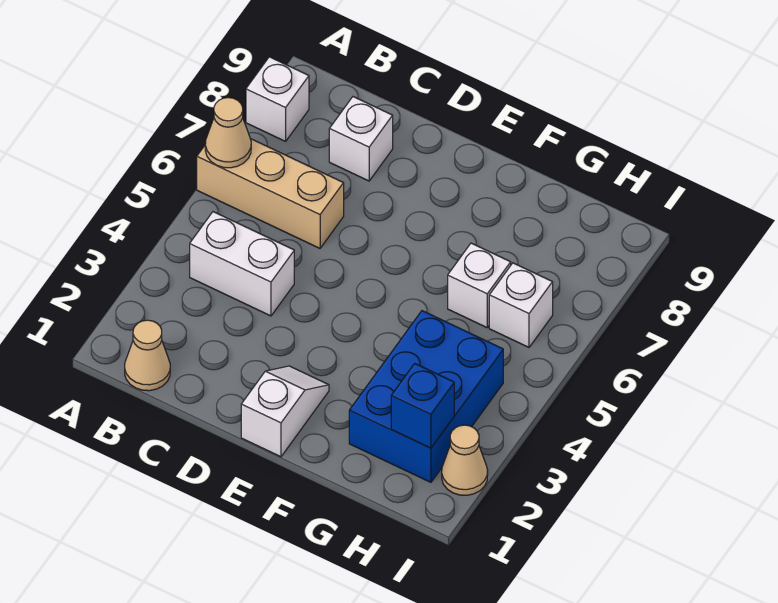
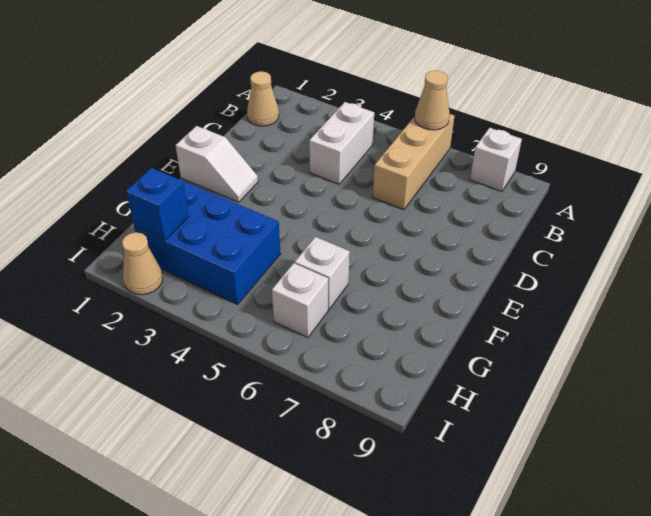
white 1x1 brick [329,97,393,181] -> none

